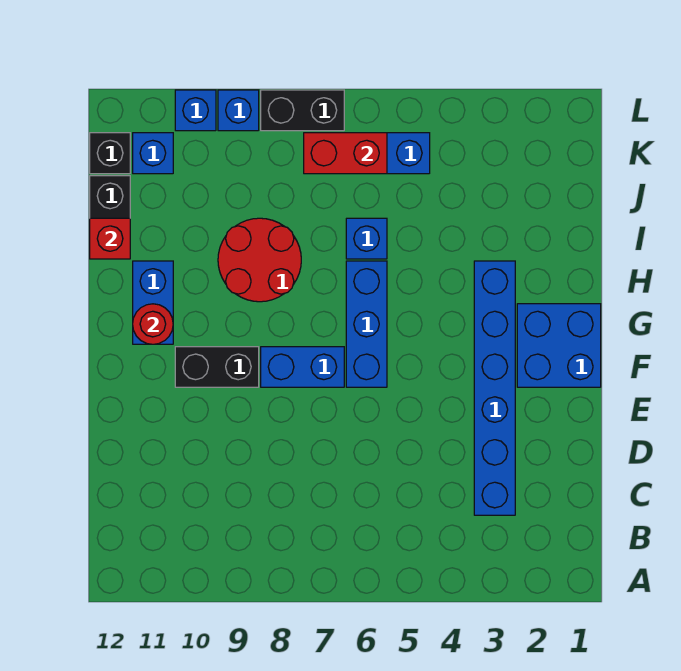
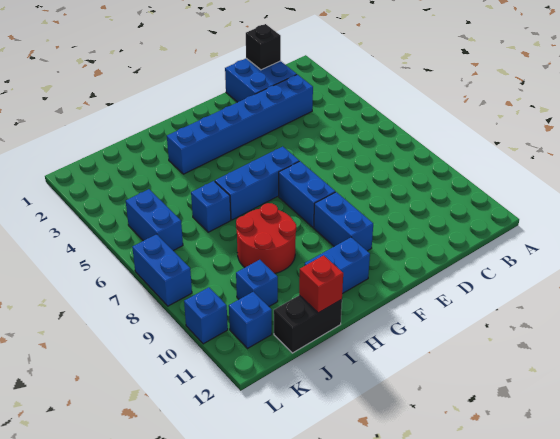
blue 2x2 brick [517,304,601,387] -> blue 2x2 brick moved to [225,58,297,102]
black 1x2 brick [175,347,259,387] -> blue 1x2 brick [314,192,373,251]
red 1x1 round brick [133,304,173,344] -> none
red 1x2 brick [304,133,387,174] -> none
black 1x1 brick [90,133,130,174] -> black 1x1 brick moved to [246,24,281,70]
black 1x2 brick [261,90,344,131] -> blue 1x2 brick [132,234,192,306]
blue 1x1 brick [218,90,259,131] -> blue 1x1 brick moved to [236,260,278,306]

